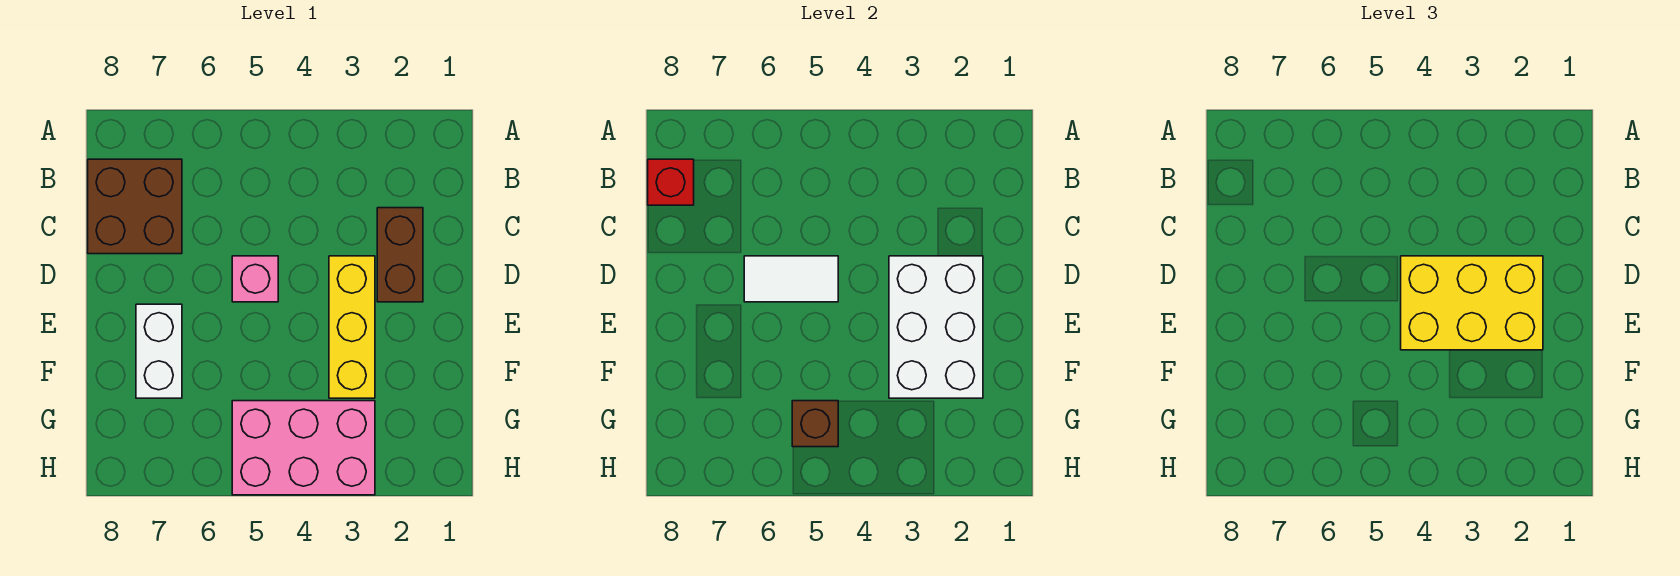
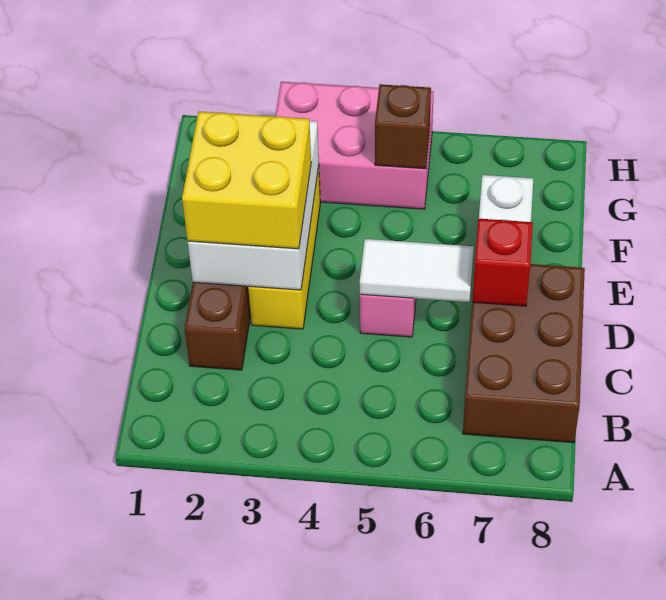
brown 2x2 brick [88,159,182,254] -> brown 2x3 brick [463,264,585,443]
red 1x1 brick [648,159,694,205] -> red 1x1 brick moved to [472,219,533,306]
yellow 2x3 brick [1401,256,1543,350] -> yellow 2x2 brick [182,112,311,249]

